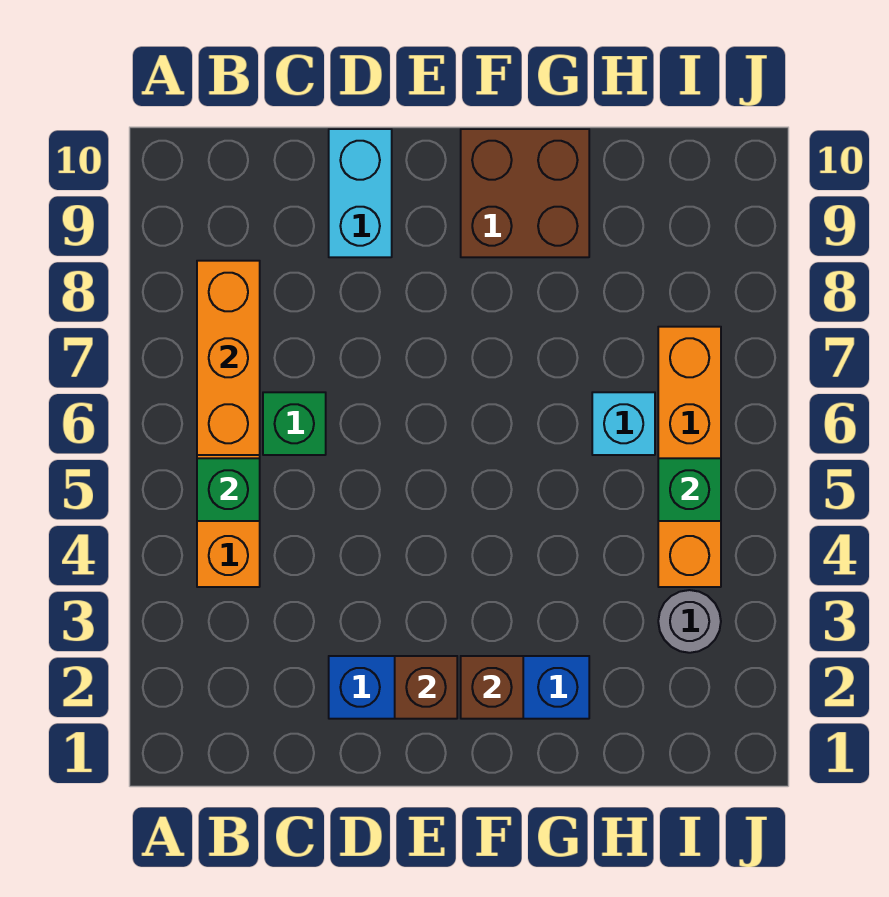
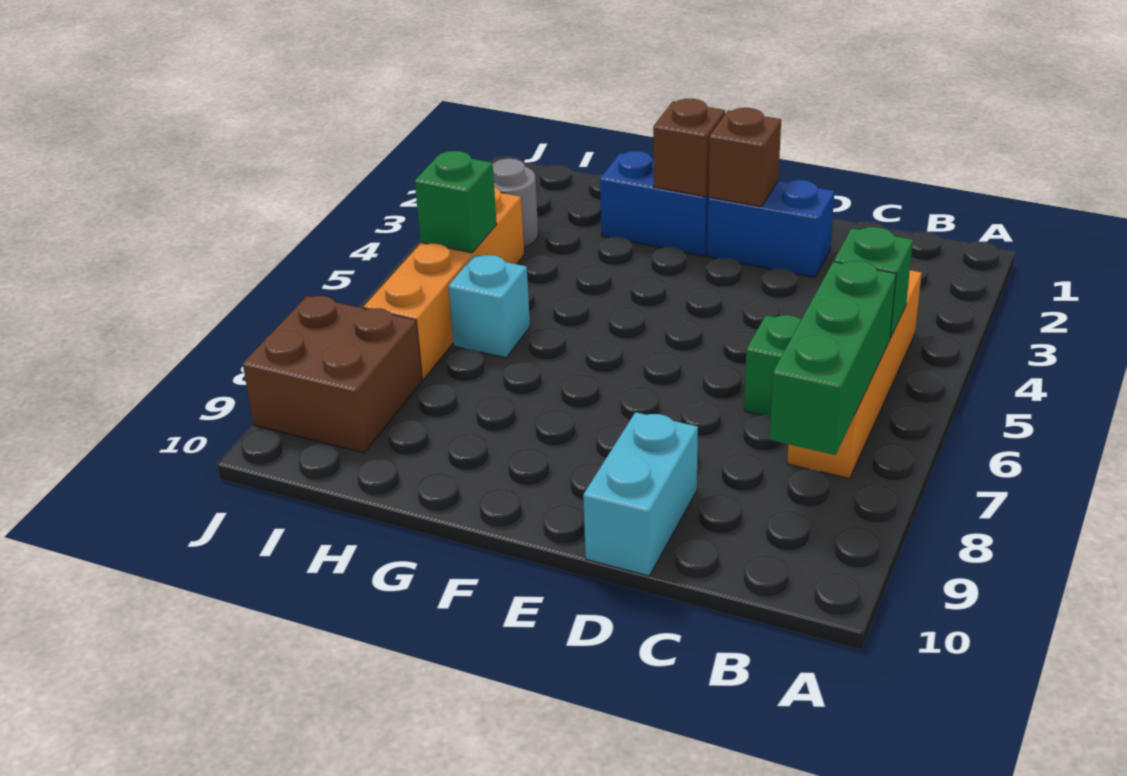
orange 1x3 brick [197,261,260,455] -> green 1x3 brick [770,261,896,455]
brown 2x2 brick [461,129,589,257] -> brown 2x2 brick moved to [243,296,422,453]

